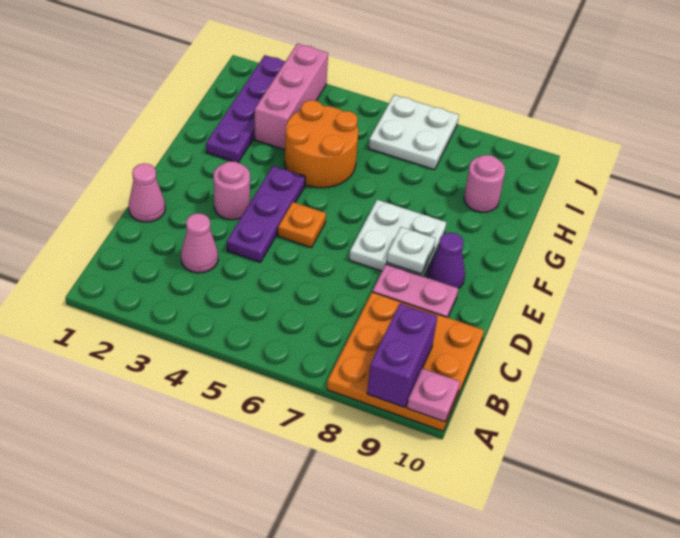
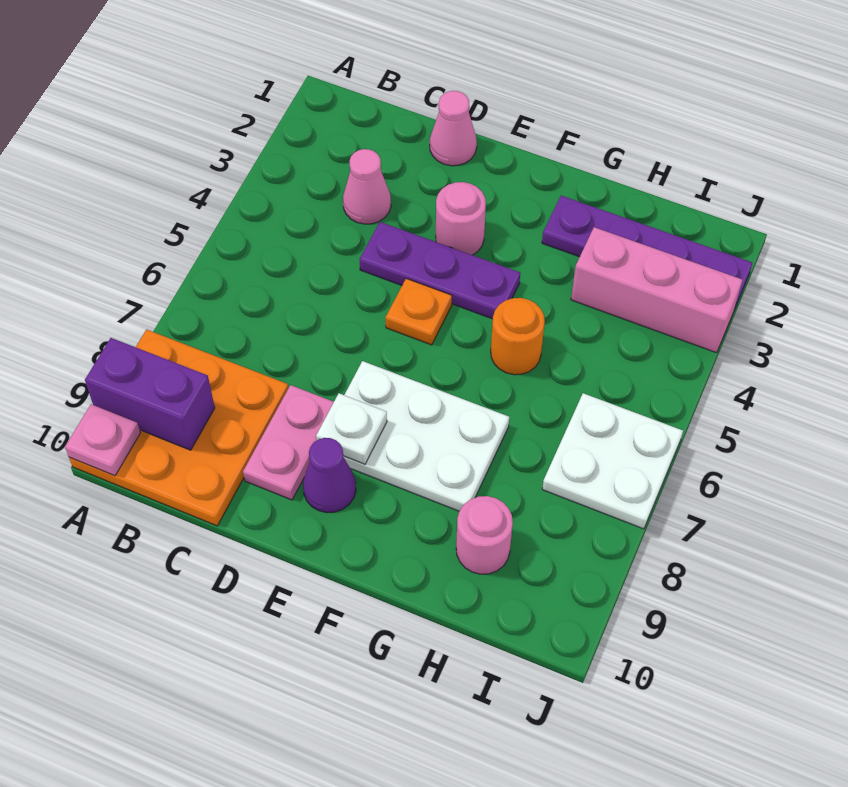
white 2x2 plate [349,200,446,277] -> white 2x3 plate [343,361,509,511]
orange 2x2 round brick [285,100,358,188] -> orange 1x1 round brick [491,298,545,375]

